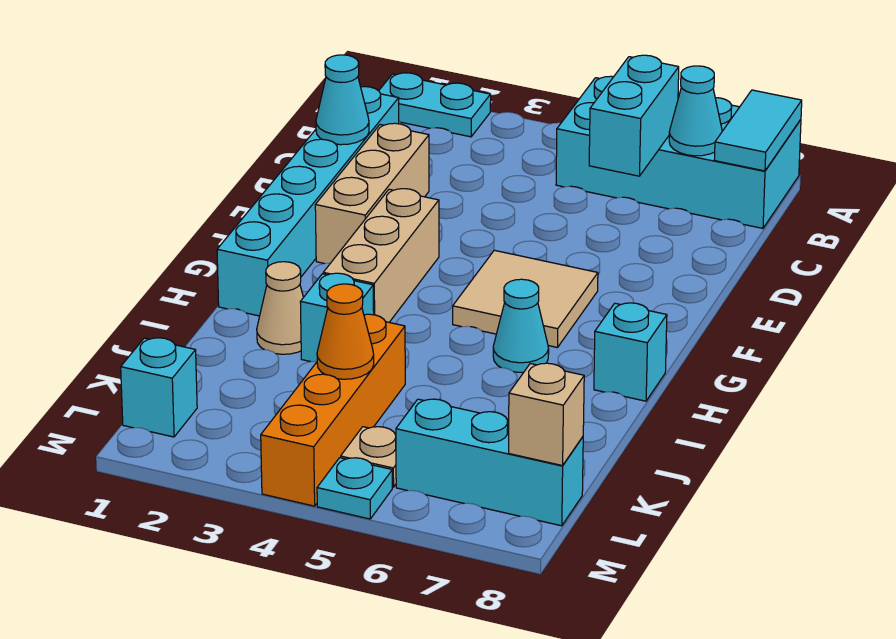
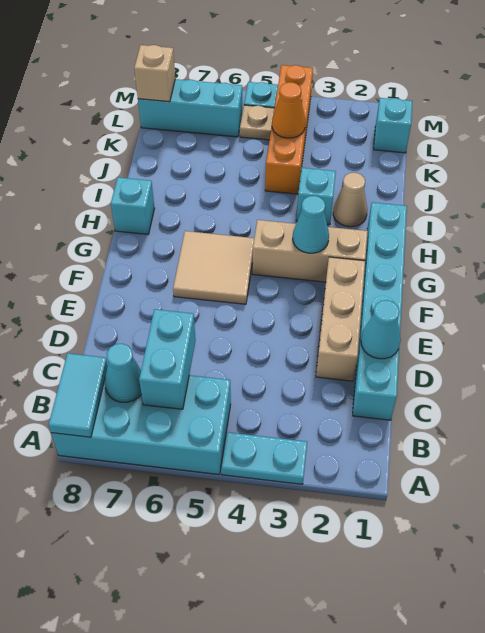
cyan 1x2 plate [379,73,491,137] -> cyan 1x2 plate moved to [222,432,307,484]
tan 1x3 brick [323,189,439,322] -> tan 1x3 brick turned to [253,220,368,282]
cyan 1x1 cone [493,279,549,372] -> cyan 1x1 cone moved to [293,196,329,253]

